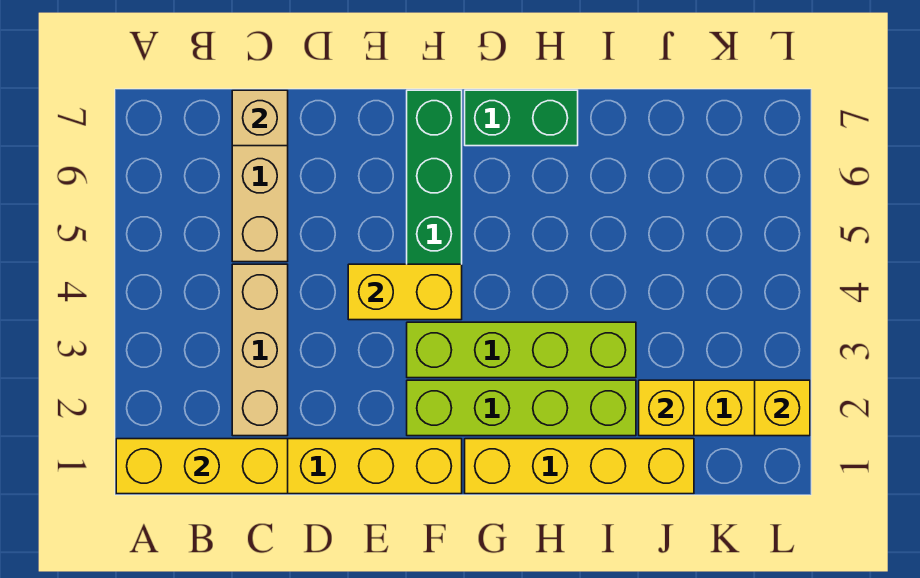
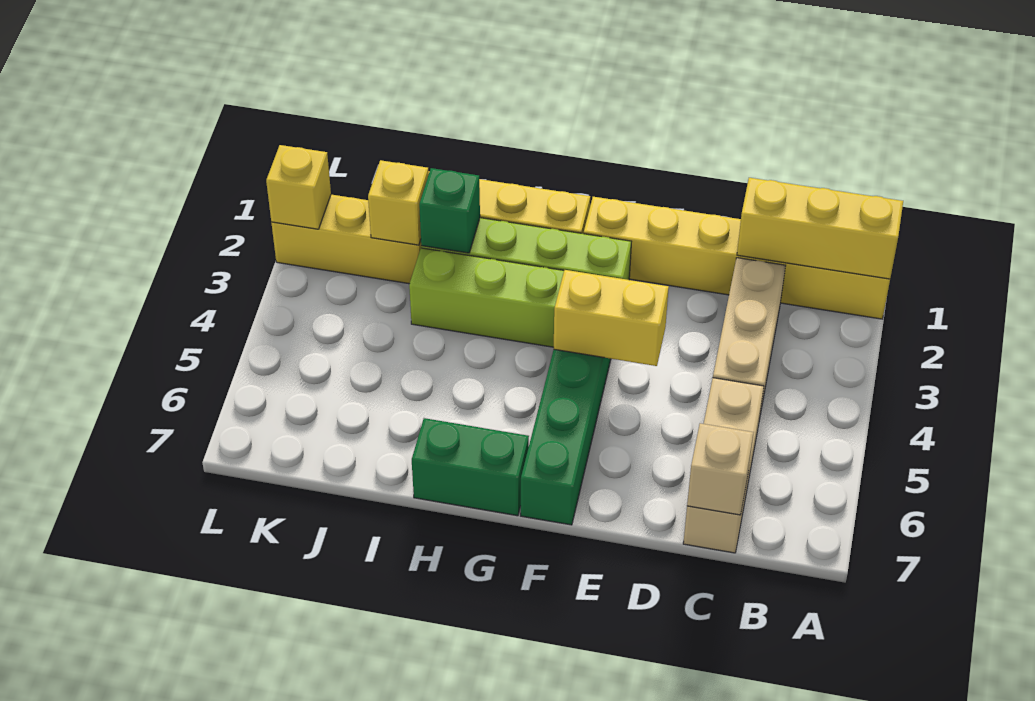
none -> green 1x1 brick [419,168,480,253]

